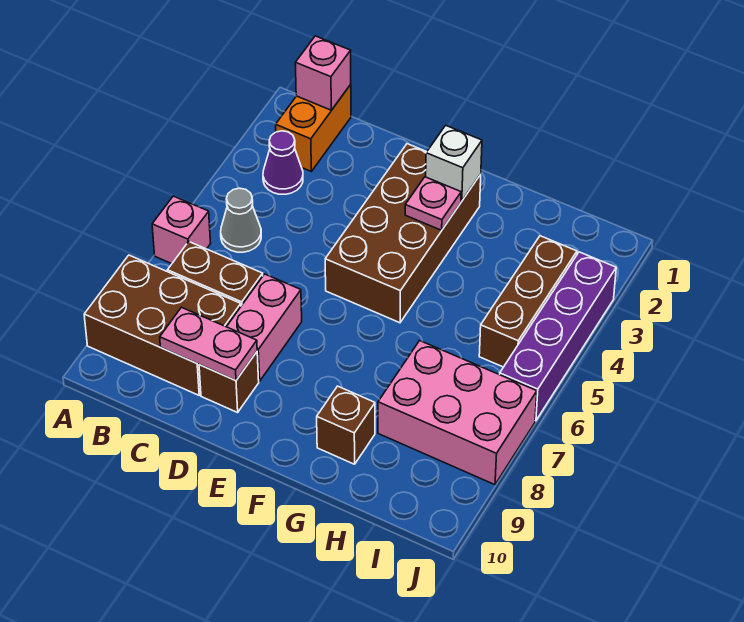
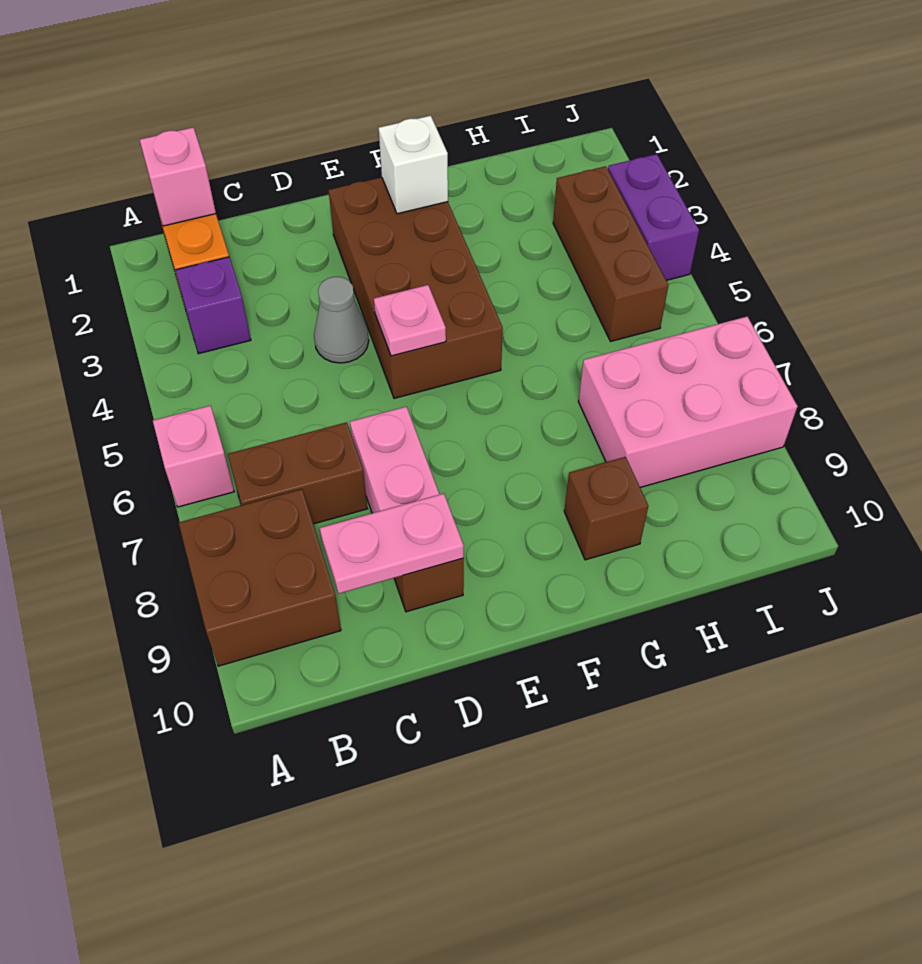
brown 2x3 brick [84,255,241,395] -> brown 2x2 brick [179,489,341,666]
purple 1x1 cone [263,131,303,194] -> purple 1x1 brick [176,257,251,354]
grey 1x1 cone [221,188,261,252] -> grey 1x1 cone moved to [314,277,369,363]
pink 1x1 plate [405,177,461,230] -> pink 1x1 plate moved to [374,285,446,356]
purple 1x4 brick [500,252,616,421] -> purple 1x2 brick [608,154,699,280]

